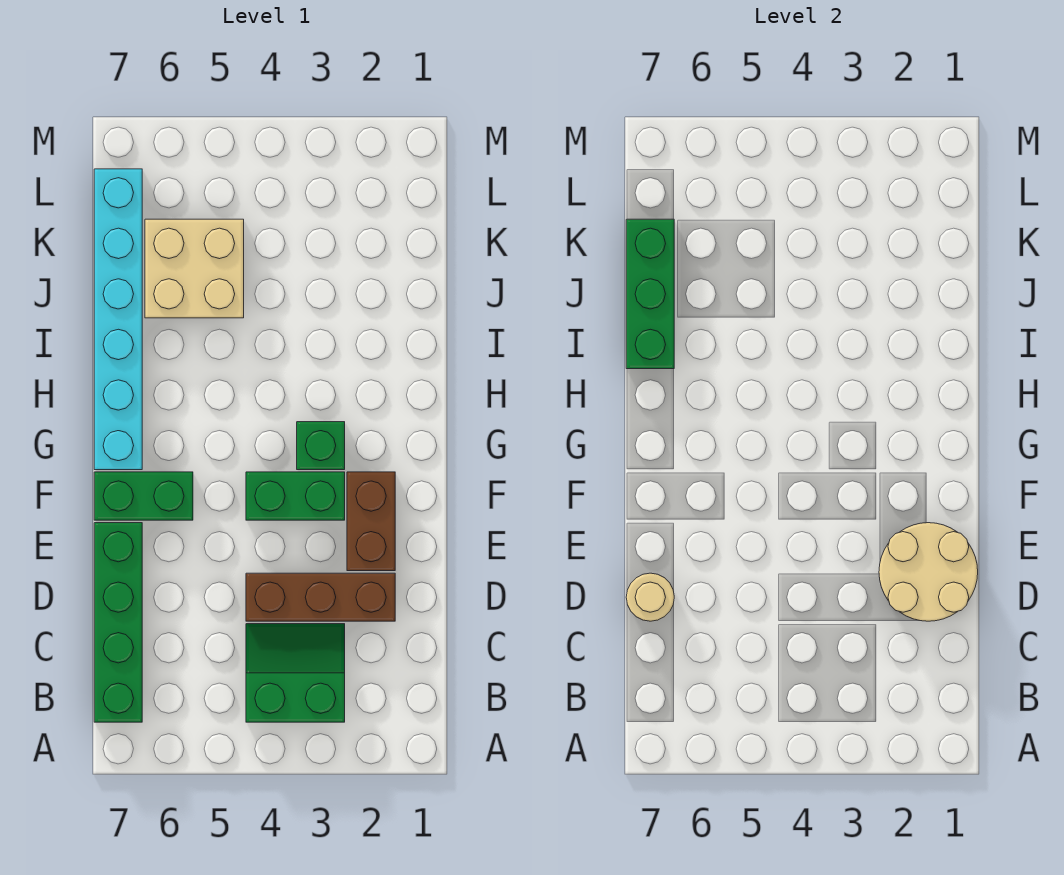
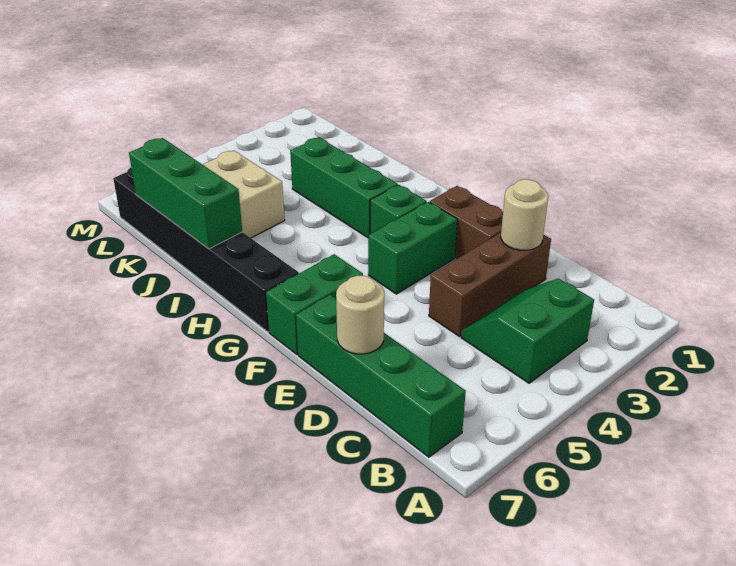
tan 2x2 round brick [879,523,978,621] -> tan 1x1 round brick [501,179,548,250]
cyan 1x6 brick [94,169,142,470] -> black 1x6 brick [113,168,299,332]
none -> green 1x3 brick [290,137,398,238]

